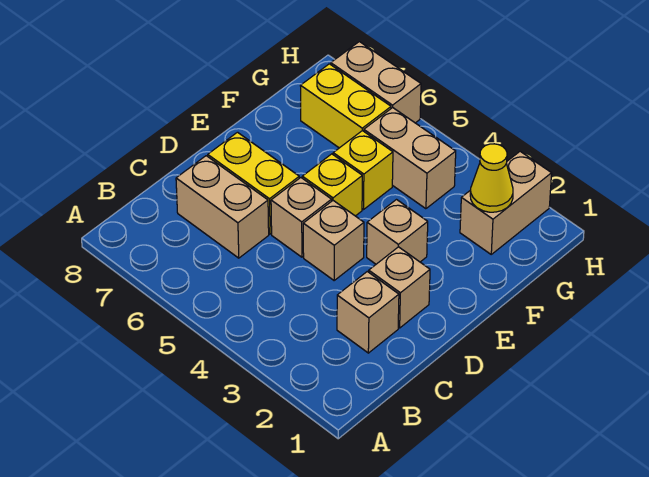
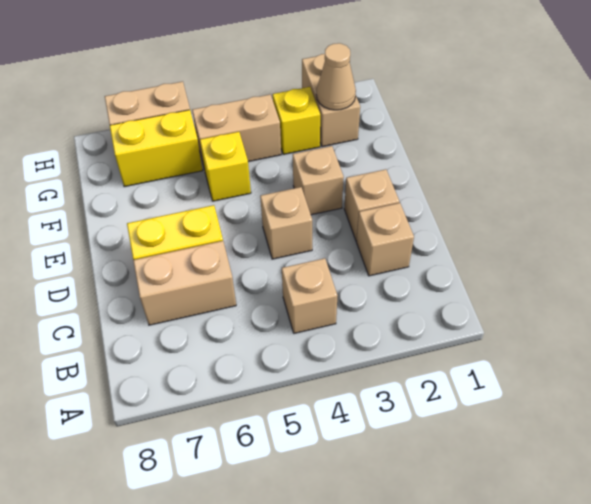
tan 1x1 brick [271,178,332,257] -> tan 1x1 brick moved to [282,258,338,333]
yellow 1x1 brick [302,154,362,216] -> yellow 1x1 brick moved to [273,87,320,154]
yellow 1x1 cone [470,144,513,212] -> tan 1x1 cone [316,43,356,110]

